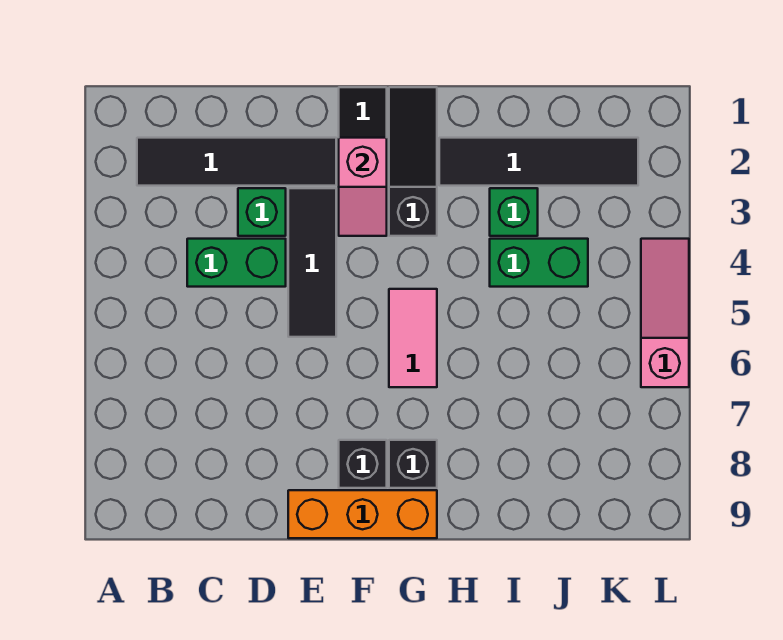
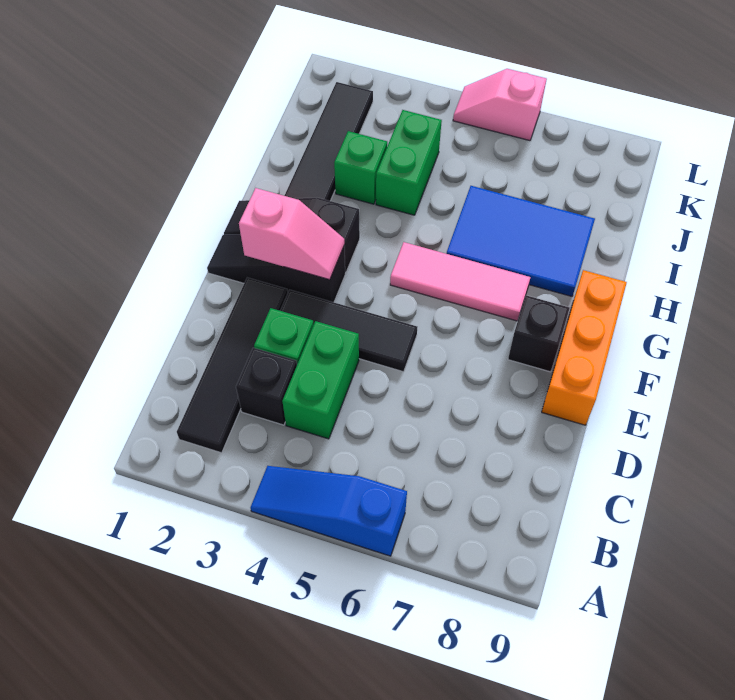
none -> blue 1x3 slope [251,466,407,556]
pink 1x2 tile [389,289,437,387] -> pink 1x3 tile [390,242,530,321]
black 1x1 brick [389,440,437,488] -> black 1x1 brick moved to [236,348,297,425]
none -> blue 2x3 tile [447,186,595,296]
pink 1x3 slope [641,239,689,387] -> pink 1x2 slope [453,69,547,141]

